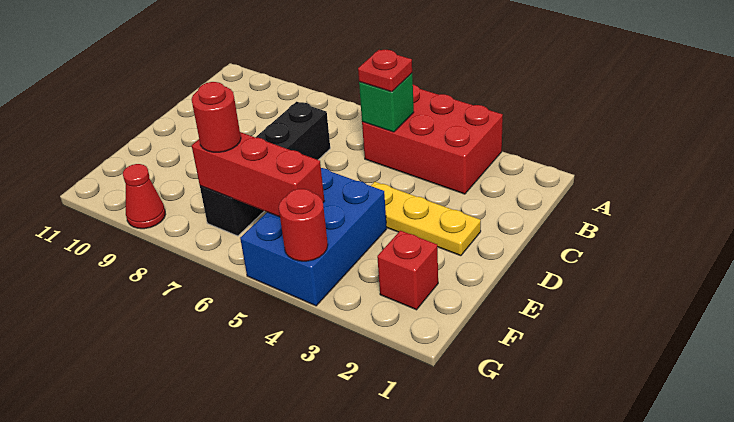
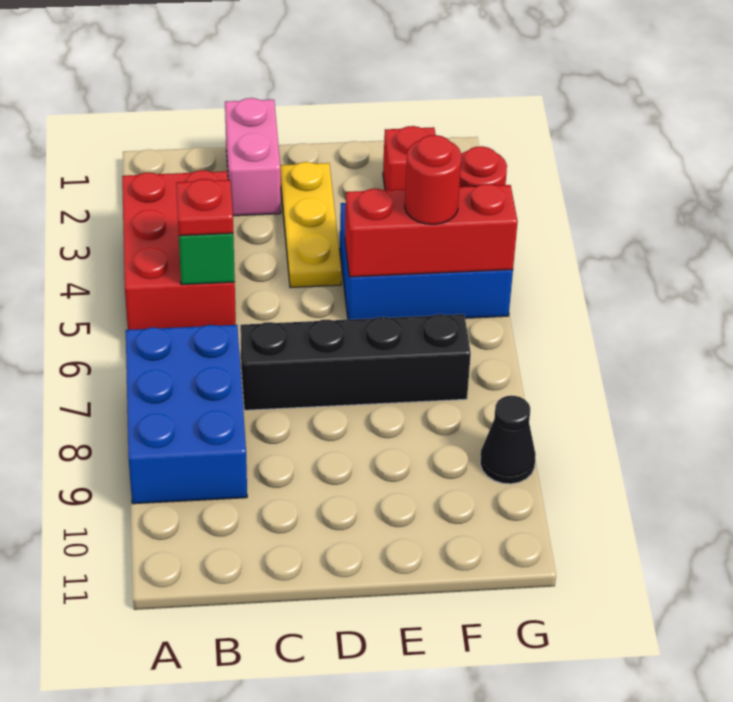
none -> blue 2x3 brick [126,325,247,504]
none -> pink 1x2 brick [225,98,281,216]
red 1x3 brick [192,132,324,217] -> red 1x3 brick turned to [345,184,518,277]
red 1x1 round brick [192,82,241,152] -> red 1x1 round brick moved to [405,135,462,224]
red 1x1 cone [123,164,166,229] -> black 1x1 cone [480,396,536,484]

